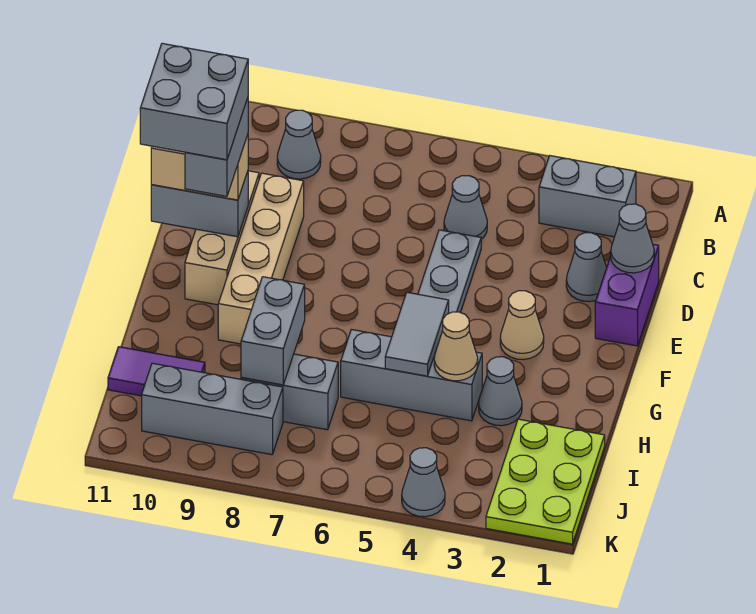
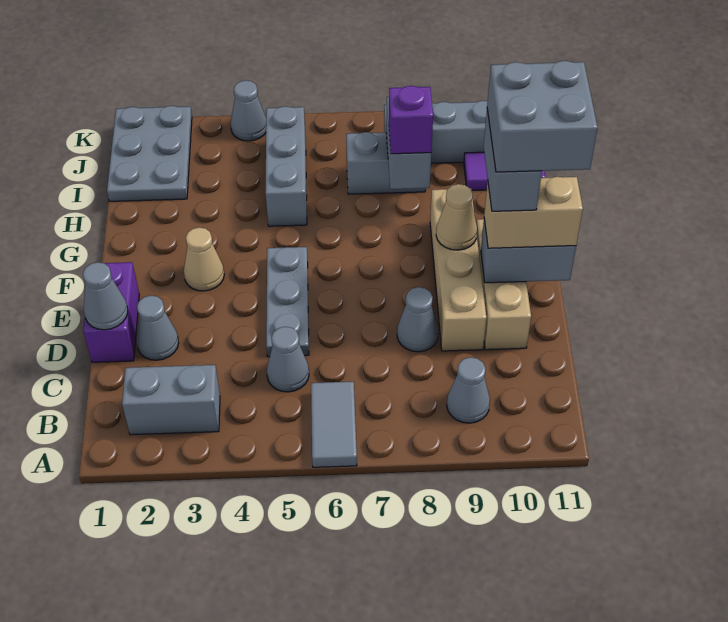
grey 1x2 tile [385,292,449,376] -> grey 1x2 tile moved to [311,382,357,467]
grey 1x1 cone [479,357,522,426] -> grey 1x1 cone moved to [397,287,438,352]
grey 1x3 brick [341,329,482,421] -> grey 1x3 brick turned to [265,106,307,226]
tan 1x1 cone [434,312,478,381] -> tan 1x1 cone moved to [436,184,477,250]
none -> purple 1x1 brick [389,86,433,154]
lime 2x3 plate [486,419,605,544] -> grey 2x3 plate [107,106,192,201]

